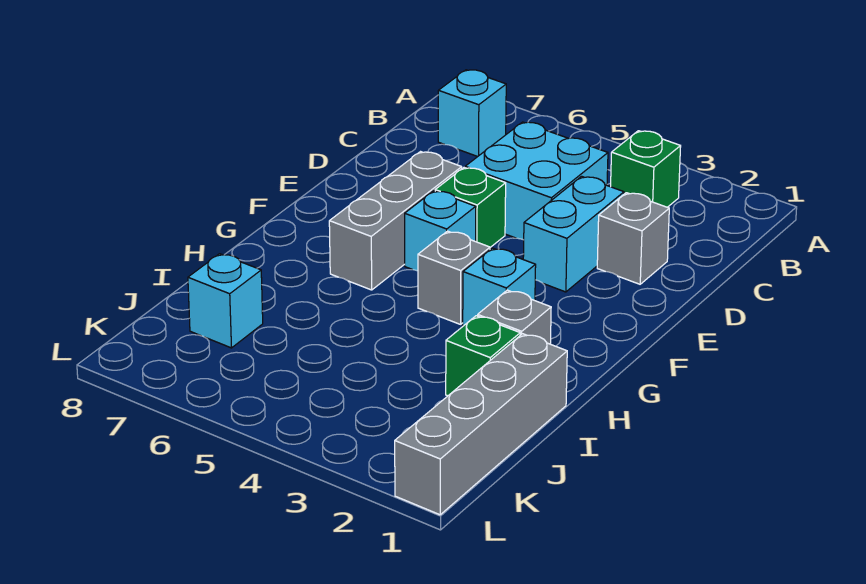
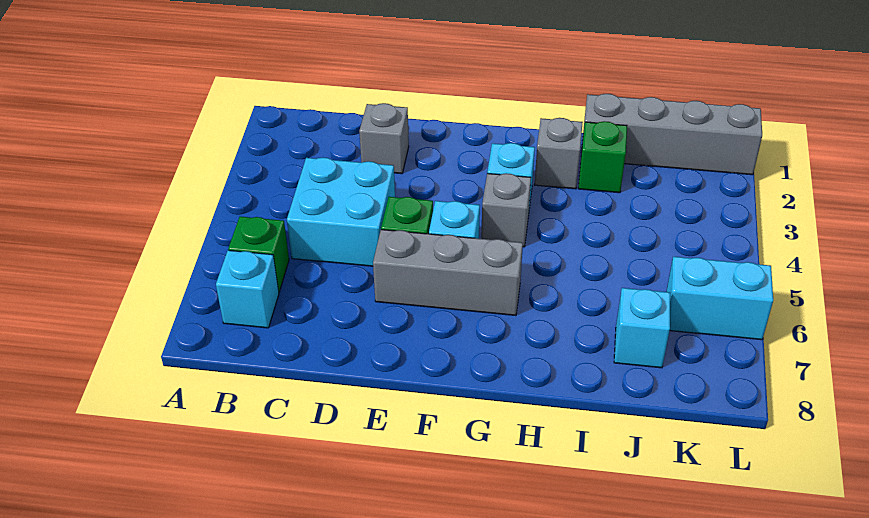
green 1x1 brick [611,131,681,207] -> green 1x1 brick moved to [228,217,289,292]
cyan 1x2 brick [523,176,624,292] -> cyan 1x2 brick moved to [666,257,773,340]

